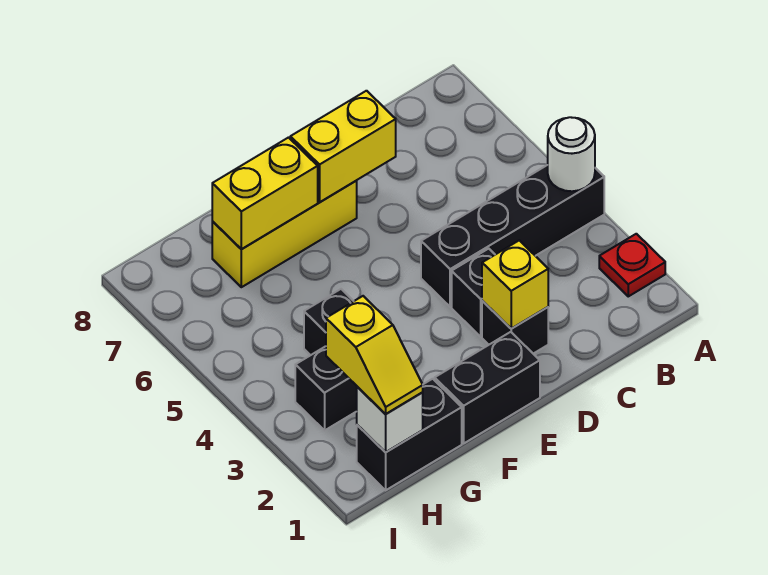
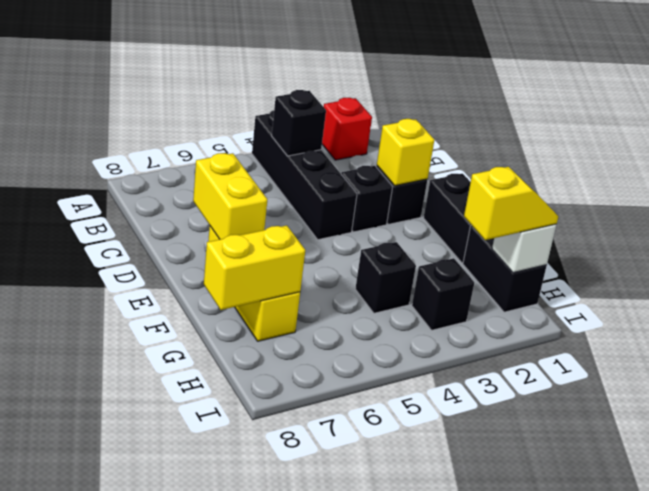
red 1x1 plate [599,234,665,296] -> red 1x1 brick [322,98,372,160]
white 1x1 round brick [548,117,595,191] -> none
none -> black 1x1 brick [272,90,326,156]
yellow 1x2 brick [212,138,318,249] -> yellow 1x2 brick turned to [204,225,305,310]

